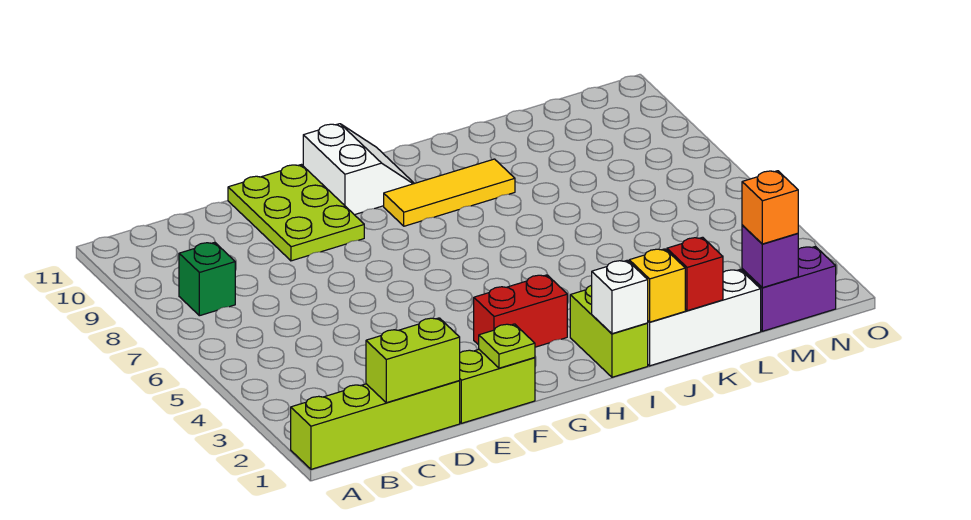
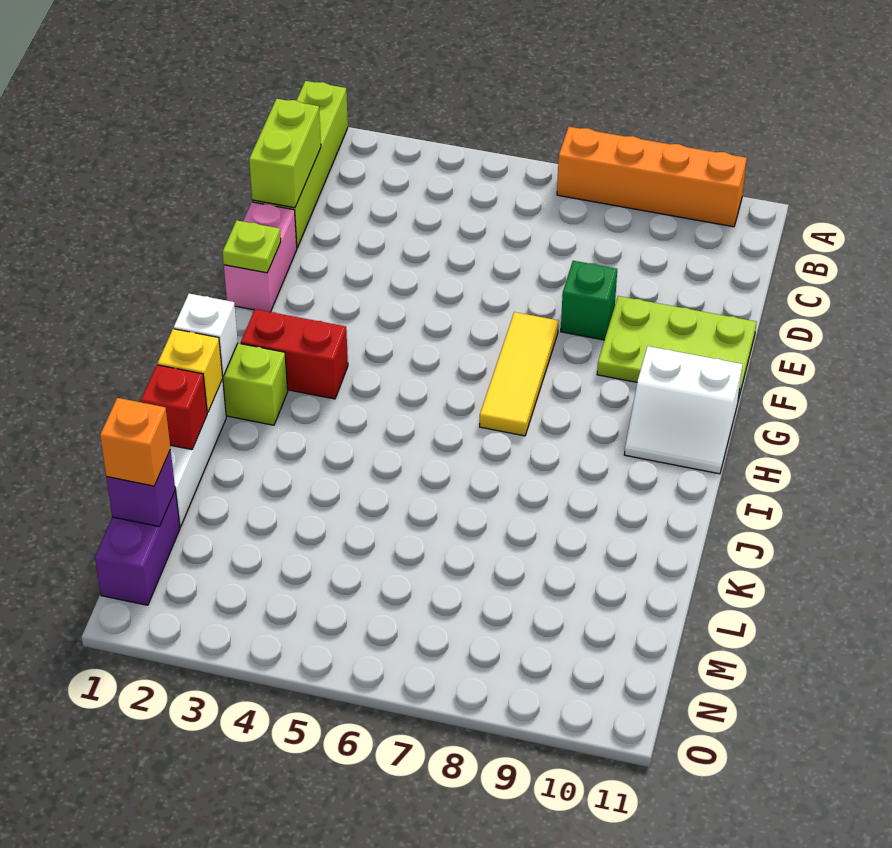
none -> orange 1x4 brick [557,127,747,227]
green 1x1 brick [179,242,235,316] -> green 1x1 brick moved to [561,261,617,340]
lime 1x2 brick [459,350,535,423] -> pink 1x2 brick [224,202,297,312]
red 1x2 brick [474,275,567,347] -> red 1x2 brick turned to [241,309,348,399]
yellow 1x3 tile [384,159,515,226] -> yellow 1x3 tile moved to [480,312,558,436]

